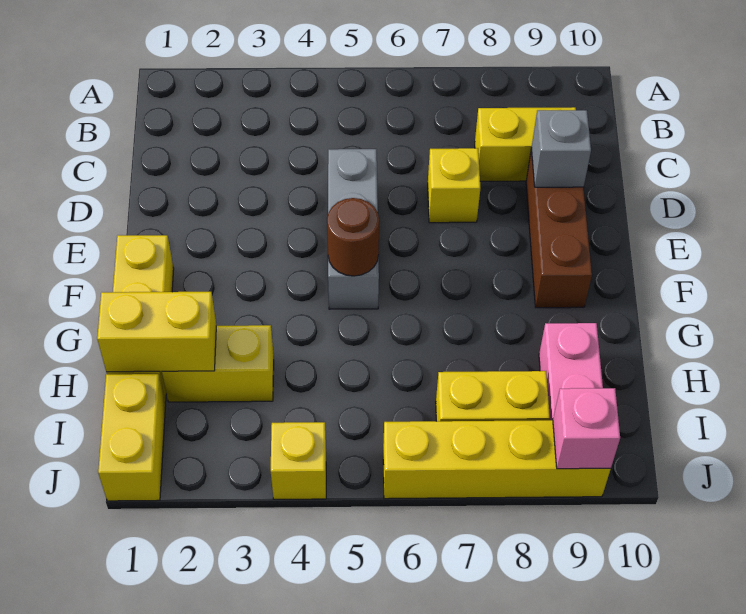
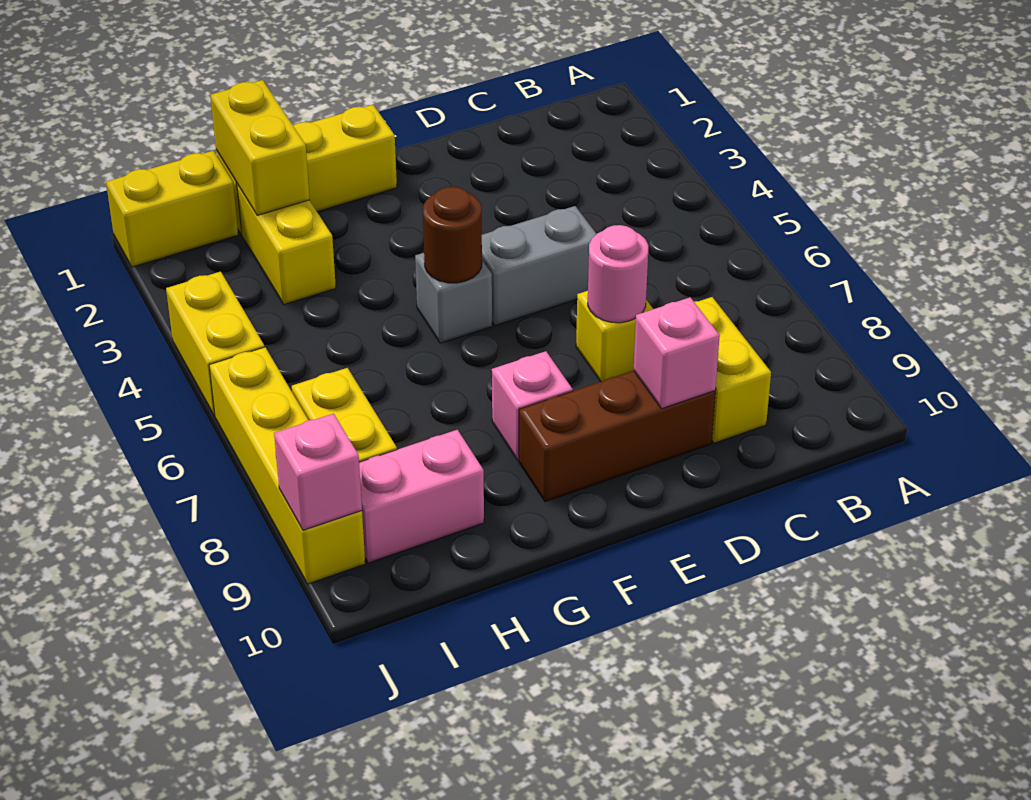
none -> pink 1x1 round brick [588,225,648,323]
grey 1x1 brick [532,110,591,187] -> pink 1x1 brick [634,297,720,408]
none -> pink 1x1 brick [492,351,573,460]
yellow 1x1 brick [271,422,326,499] -> yellow 1x2 brick [166,272,264,416]

